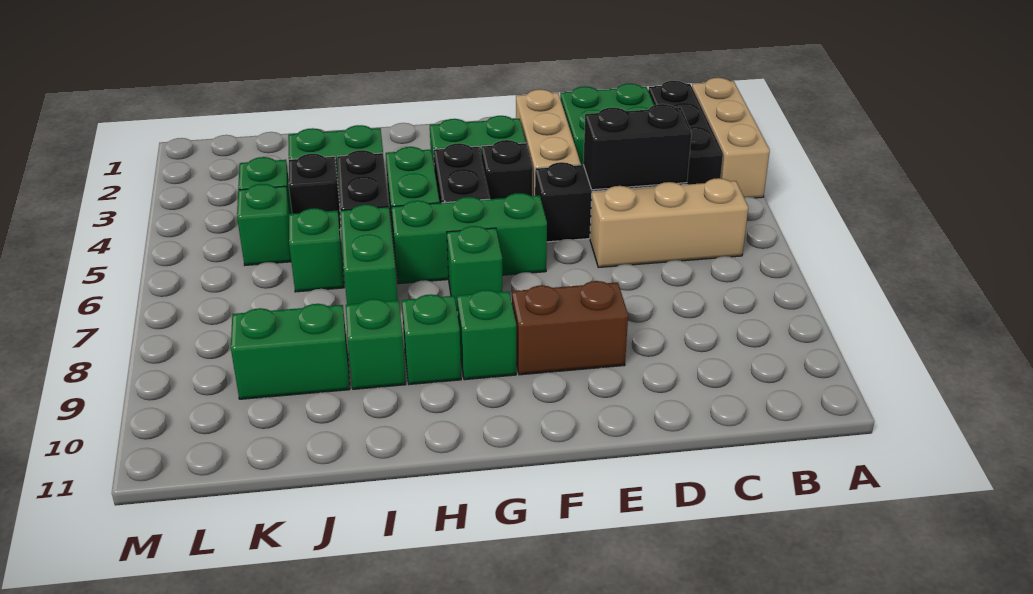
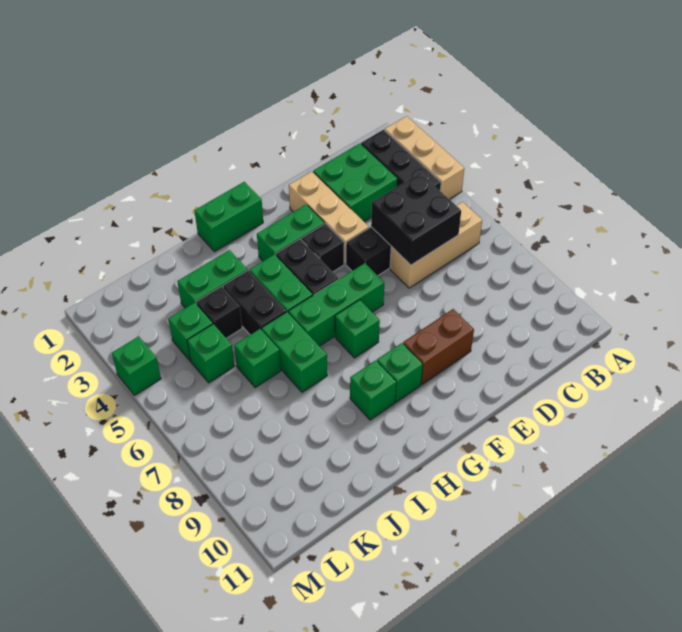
black 1x2 brick [583,104,692,190] -> black 2x2 brick [371,173,461,265]
green 1x1 brick [346,299,406,389] -> green 1x1 brick moved to [112,336,161,395]
green 1x2 brick [231,304,350,399] -> green 1x2 brick moved to [194,182,263,252]

